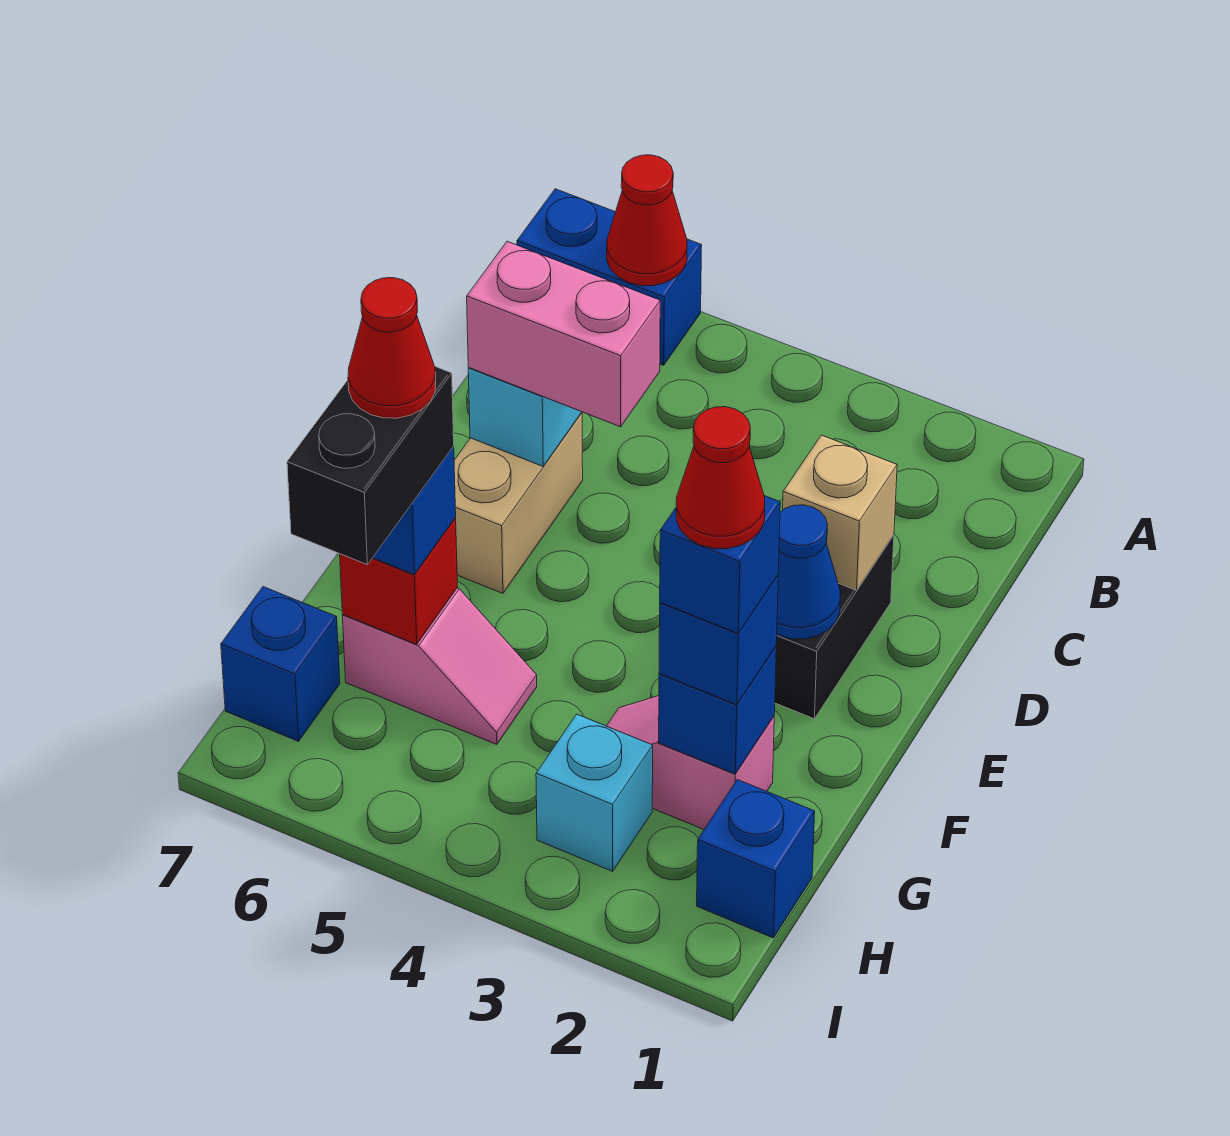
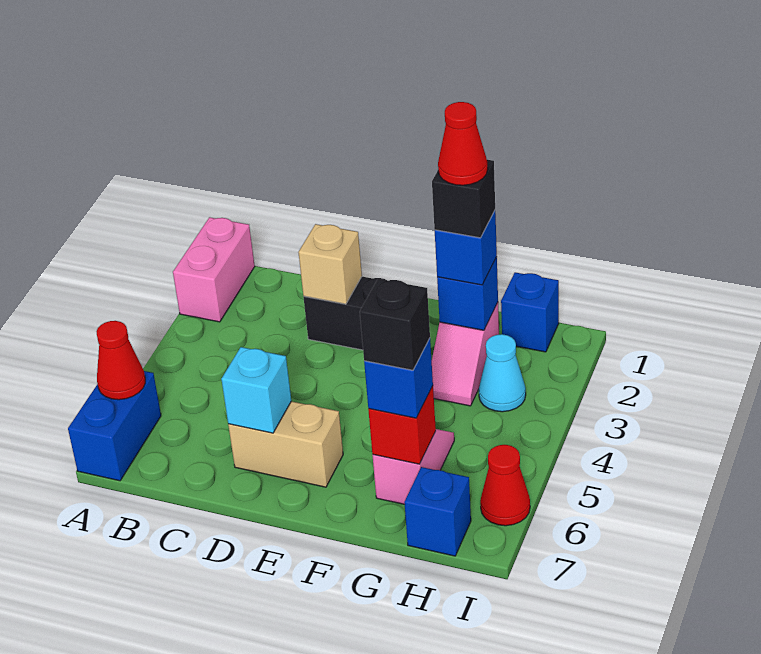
pink 1x2 brick [467,241,660,427] -> pink 1x2 brick moved to [173,217,255,322]
blue 1x1 cone [777,505,840,639] -> none
blue 1x1 brick [660,496,780,633] -> black 1x1 brick [432,160,495,238]
black 1x2 brick [287,367,454,564] -> black 1x1 brick [360,279,430,370]
red 1x1 cone [348,278,436,418] -> red 1x1 cone moved to [480,445,530,526]
cyan 1x1 brick [536,714,653,871] -> cyan 1x1 cone [479,334,526,412]

